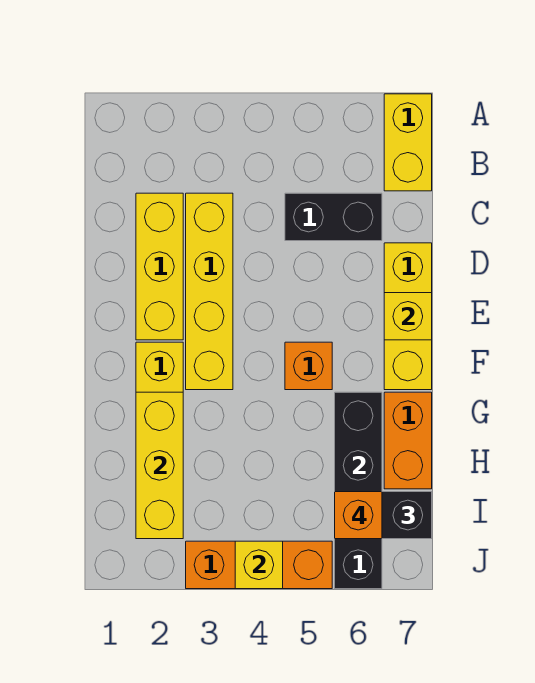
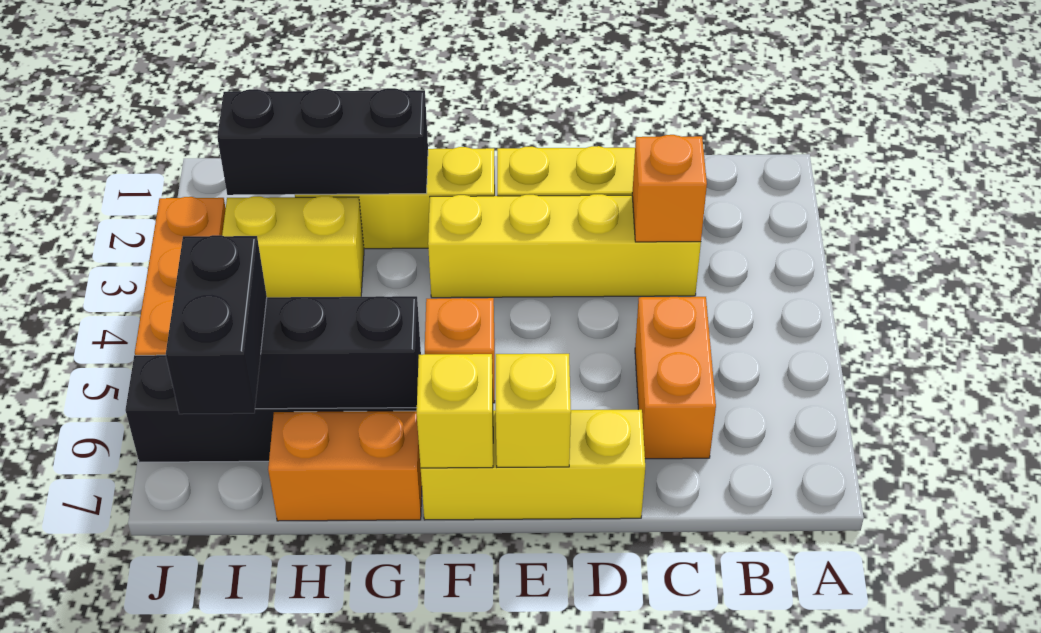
yellow 1x2 brick [384,94,432,191] -> yellow 1x2 brick moved to [222,196,364,297]
black 1x2 brick [285,193,382,241] -> orange 1x2 brick [635,297,716,459]
yellow 1x3 brick [136,392,183,539] -> black 1x3 brick [217,88,428,195]
orange 1x1 brick [335,492,382,539] -> orange 1x1 brick moved to [632,135,707,242]
yellow 1x1 brick [235,541,283,589] -> yellow 1x1 brick moved to [417,354,493,468]

